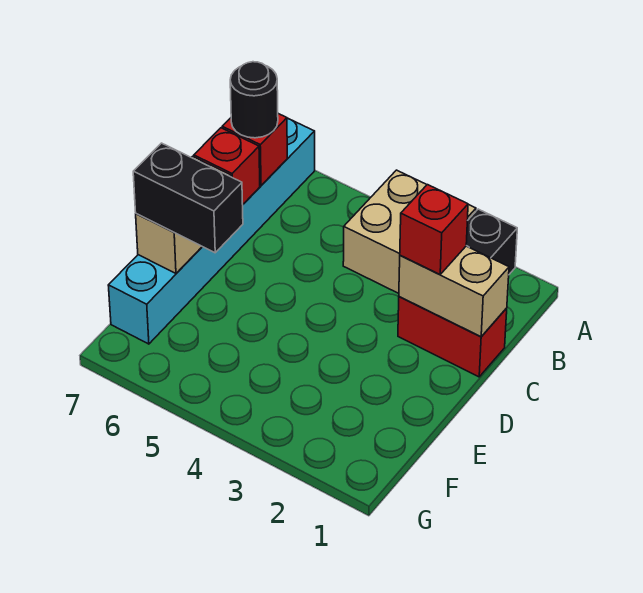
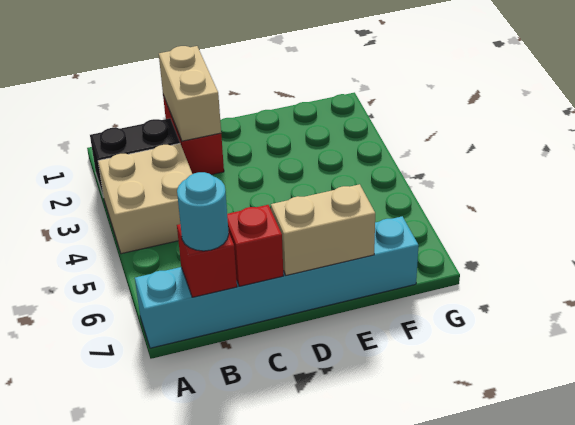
black 1x1 round brick [230,62,278,138] -> cyan 1x1 round brick [177,172,229,251]
red 1x1 brick [400,185,468,275] -> none
black 1x2 brick [133,143,243,253] -> none

